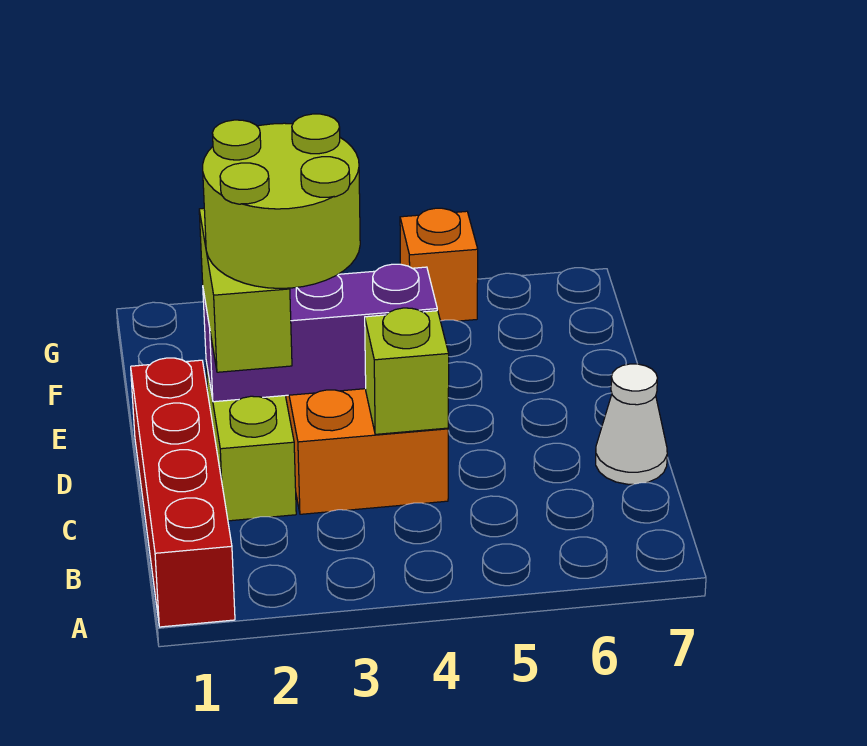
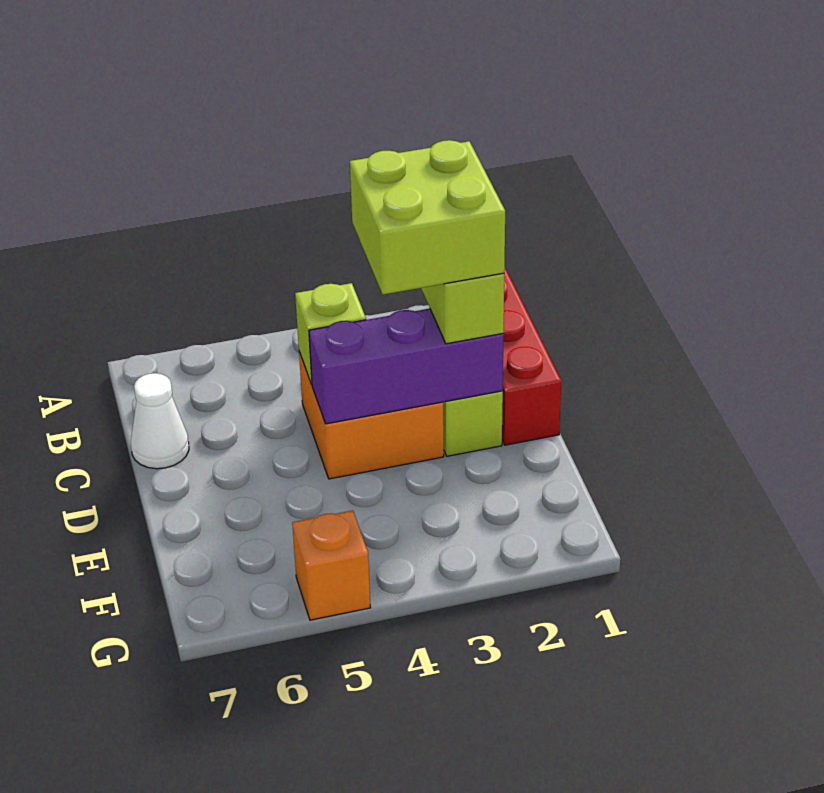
lime 2x2 round brick [203,114,360,288] -> lime 2x2 brick [350,140,505,294]

